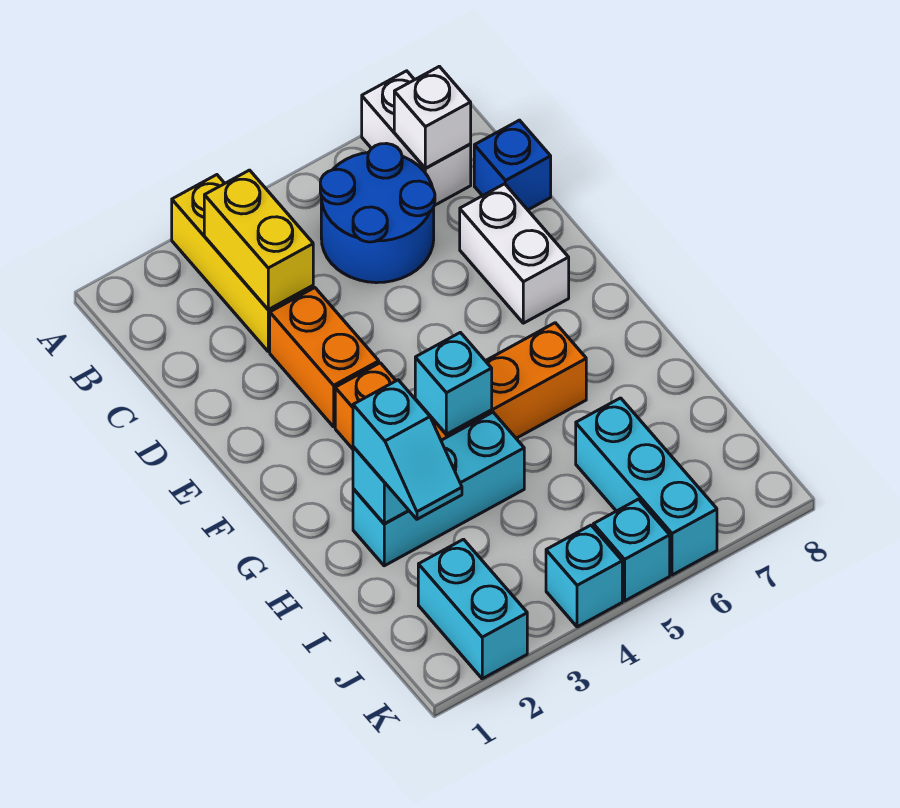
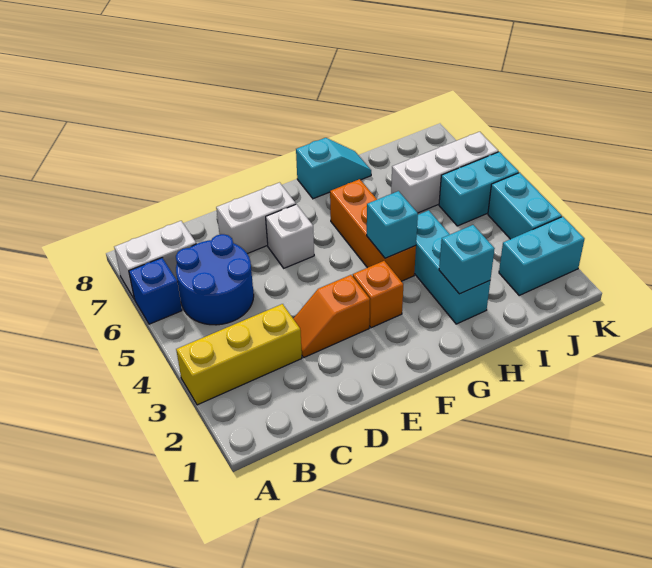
yellow 1x2 brick [204,170,313,310] -> none
white 1x1 brick [394,66,471,168] -> white 1x1 brick moved to [266,204,314,268]
blue 1x1 brick [474,120,551,210] -> blue 1x1 brick moved to [129,258,182,324]
orange 1x2 brick [270,288,379,427] -> orange 1x2 slope [293,275,370,357]
cyan 1x2 slope [353,380,462,519] -> cyan 1x2 slope moved to [296,138,371,199]
cyan 1x3 brick [576,398,717,575] -> white 1x3 brick [391,132,498,213]
cyan 1x1 brick [546,525,622,627] -> cyan 1x2 brick [488,173,562,239]
cyan 1x1 brick [593,499,670,601] -> cyan 1x2 brick [439,152,519,226]

